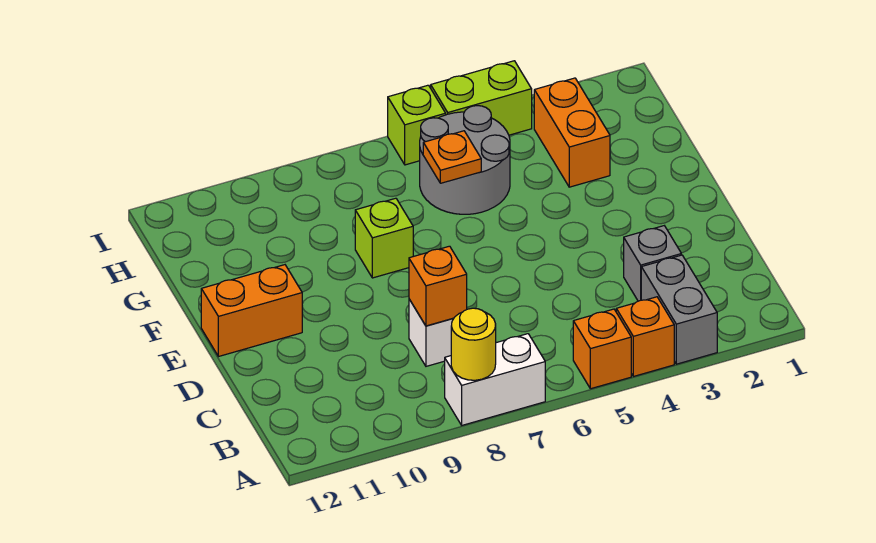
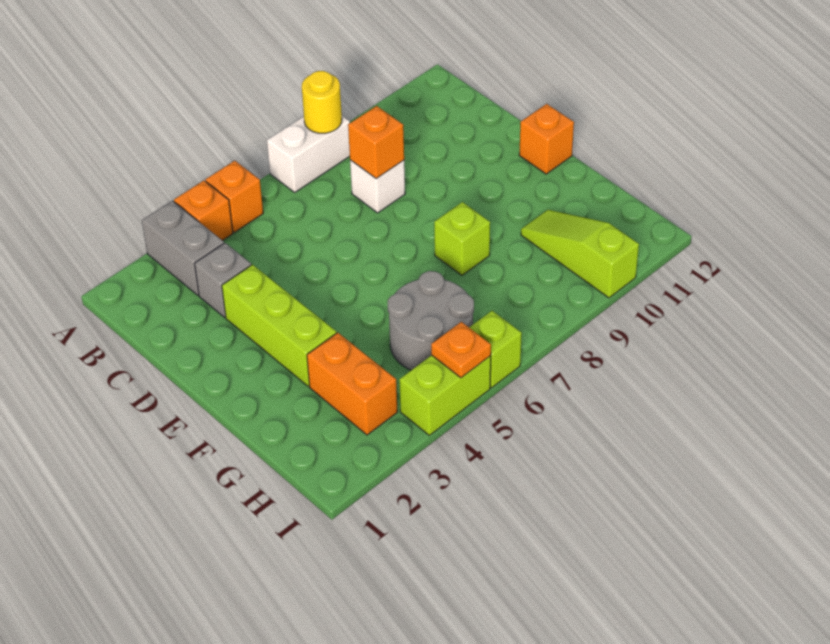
none -> lime 1x3 brick [222,265,337,386]
orange 1x2 brick [201,265,302,357] -> orange 1x1 brick [519,104,574,174]
orange 1x1 plate [423,131,481,183] -> orange 1x1 plate moved to [431,322,491,378]
none -> lime 1x3 slope [521,210,639,298]

